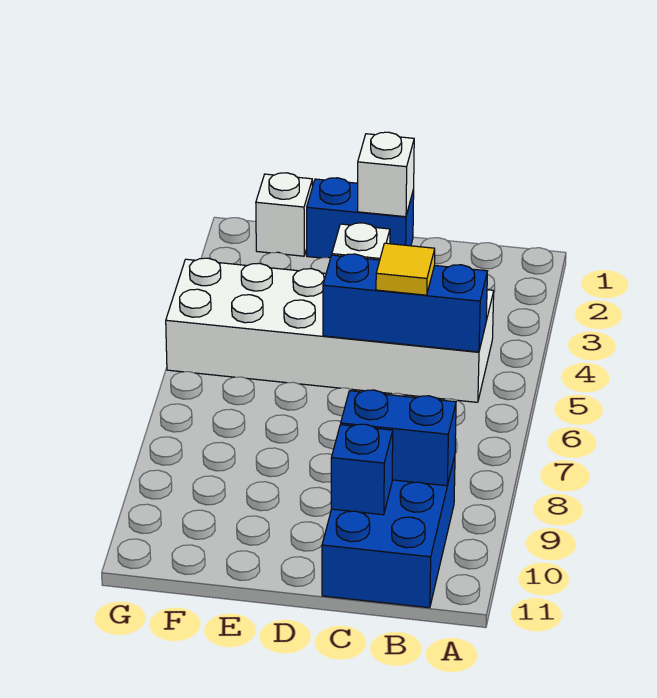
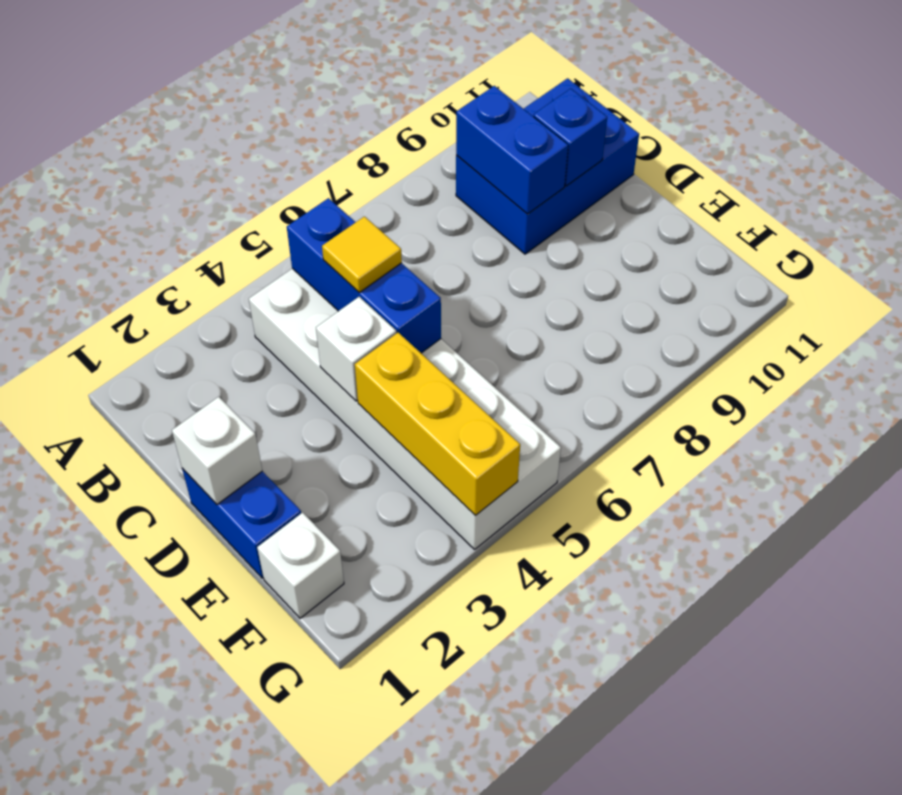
none -> yellow 1x3 brick [355,333,520,516]

